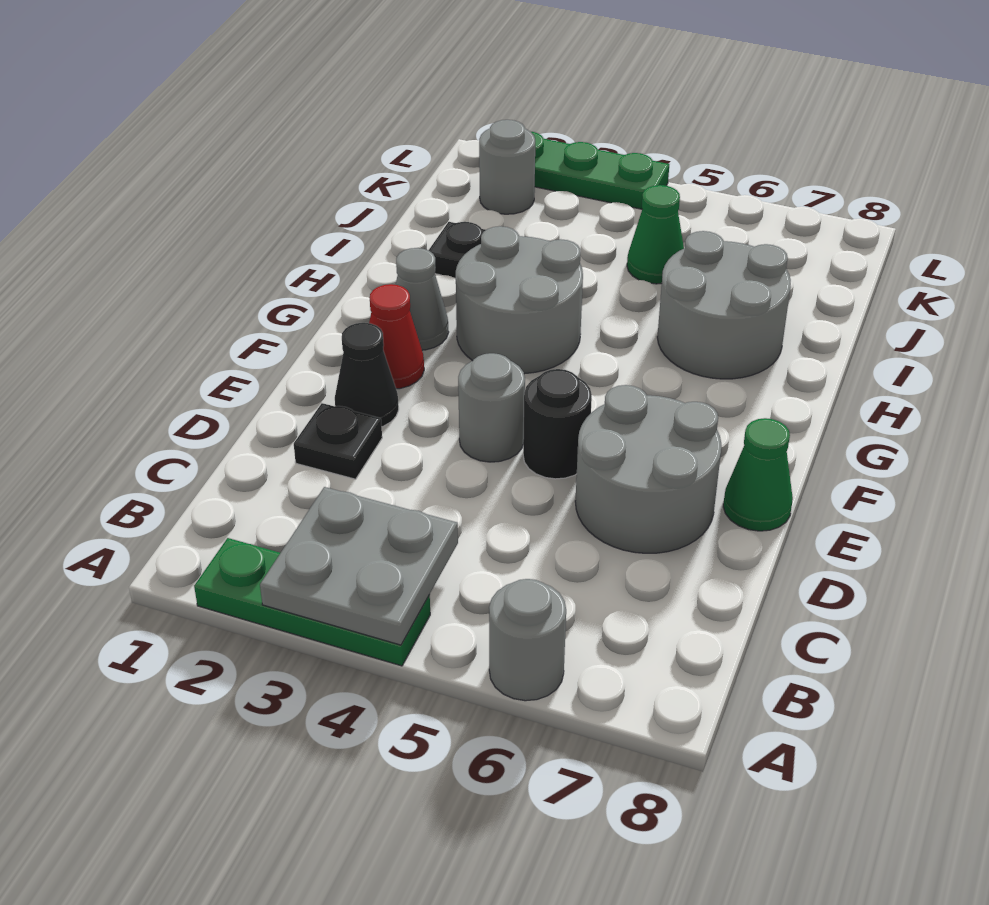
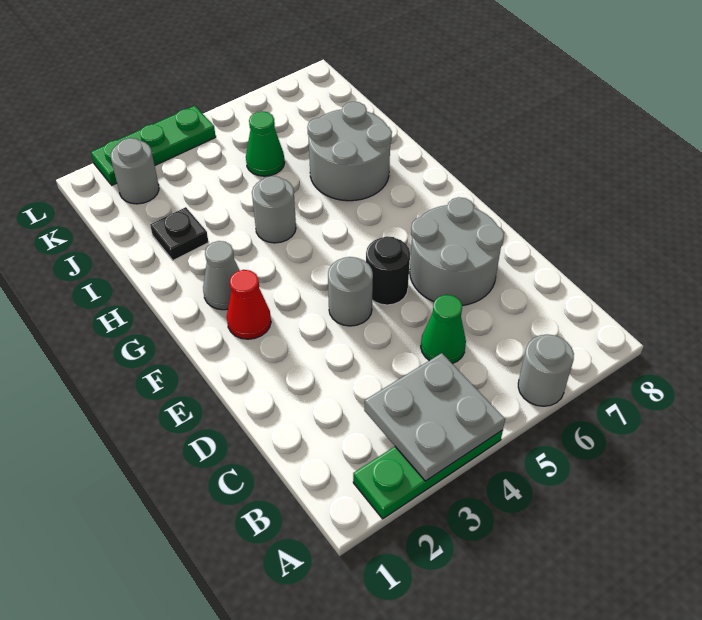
black 1x1 plate [294,403,382,479] -> none
black 1x1 cone [335,323,399,427] -> none
green 1x1 cone [723,418,793,531] -> green 1x1 cone moved to [421,295,466,364]
grey 2x2 round brick [455,226,583,374] -> grey 1x1 round brick [252,176,296,243]

